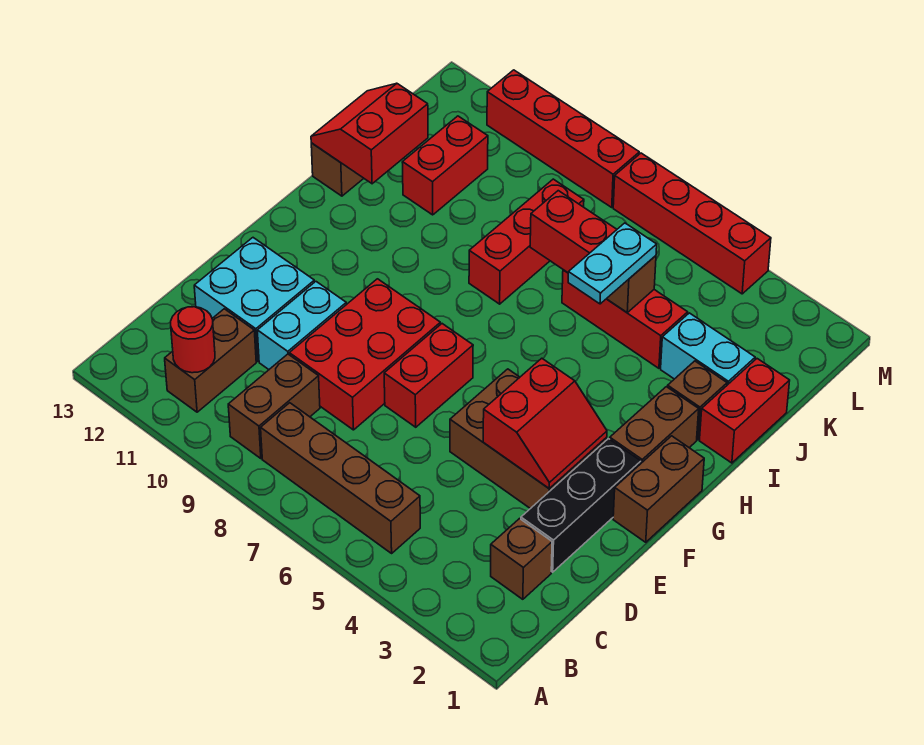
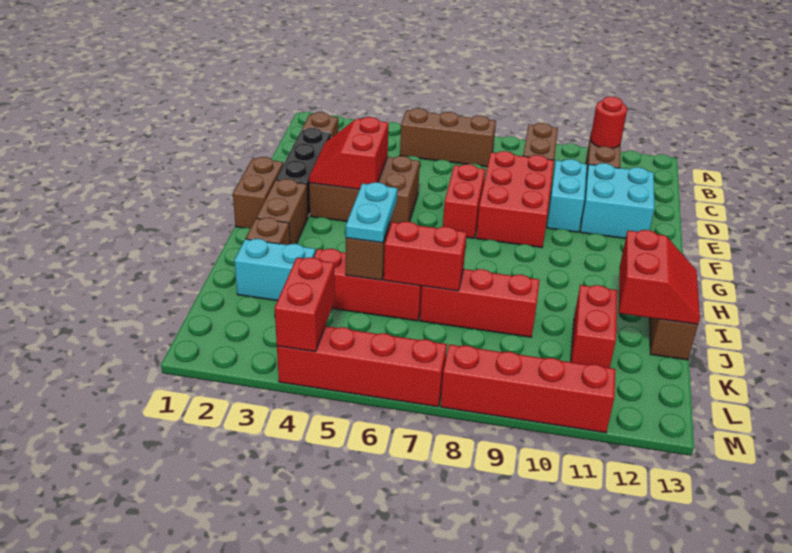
brown 1x4 brick [261,403,420,553] -> brown 1x3 brick [400,108,496,167]
red 1x2 brick [700,359,790,463] -> red 1x2 brick moved to [275,257,335,352]
red 1x3 brick [469,179,584,304] -> red 1x3 brick turned to [420,269,540,337]

